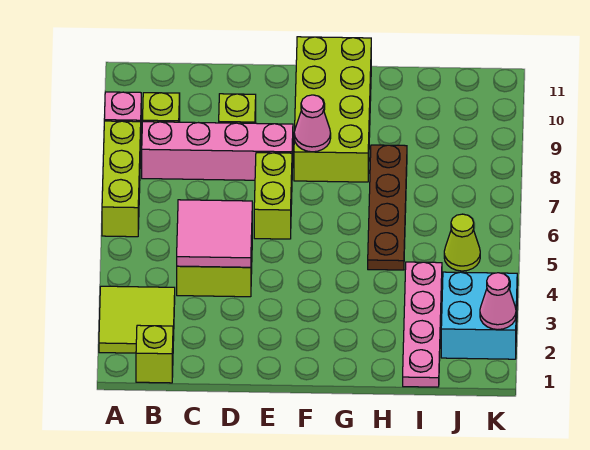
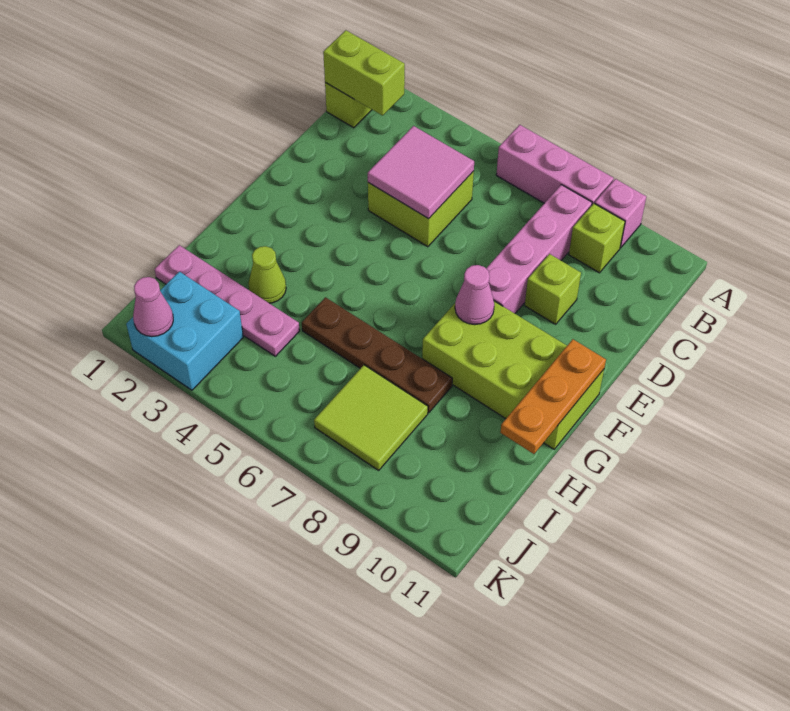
lime 2x2 tile [99,286,175,353] -> lime 2x2 tile moved to [314,365,428,470]
lime 1x3 brick [102,121,141,237] -> pink 1x3 brick [496,125,614,205]
lime 1x2 brick [254,153,292,239] -> lime 1x2 brick moved to [323,30,405,115]
none -> orange 1x3 plate [500,339,606,454]
lime 1x1 cone [444,214,480,271] -> lime 1x1 cone moved to [248,246,286,303]

